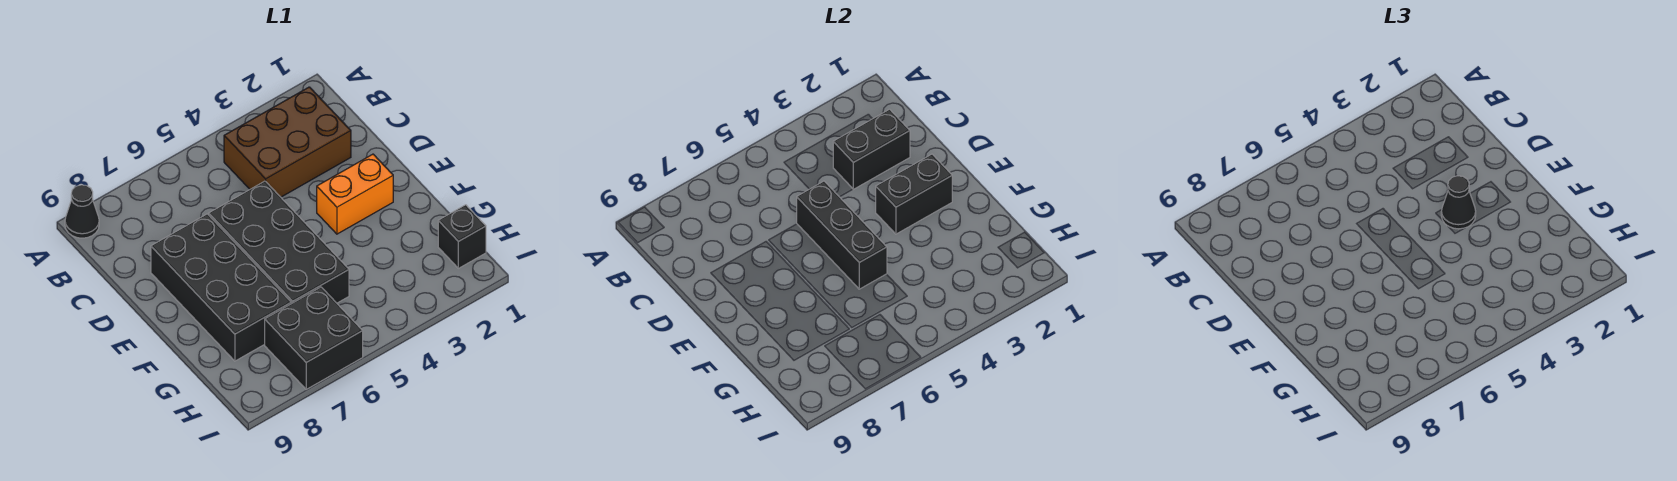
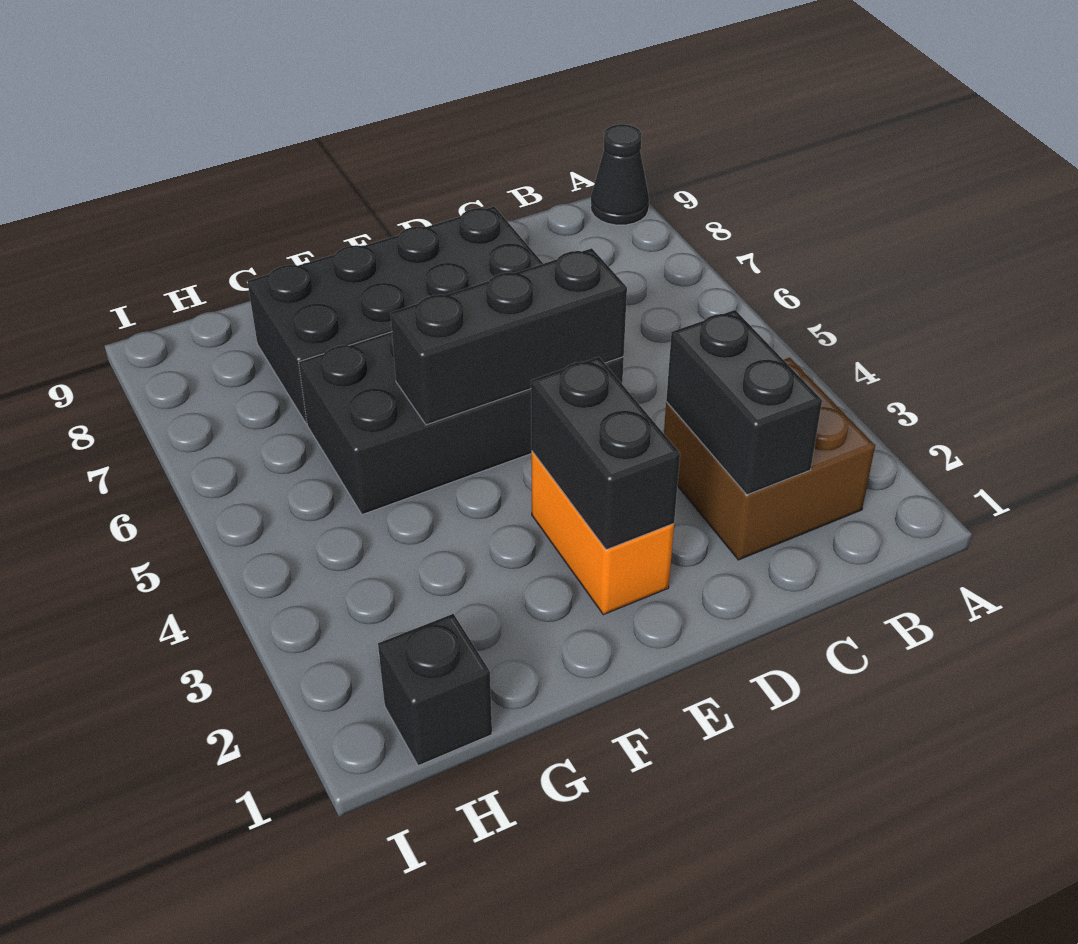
brown 2x3 brick [224,87,351,197] -> brown 2x2 brick [664,358,875,560]
black 1x1 cone [1441,176,1476,229] -> none
black 2x2 brick [265,287,363,389] -> none

